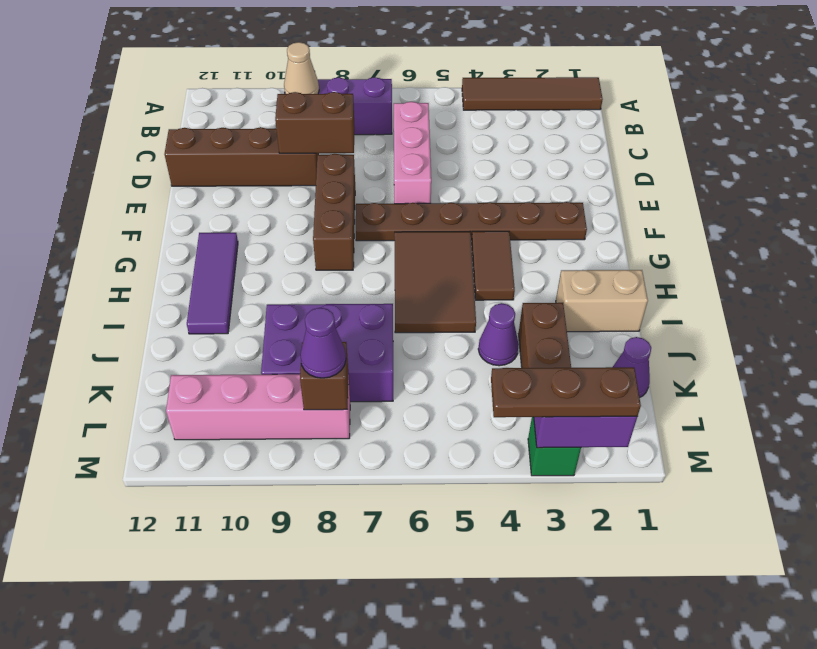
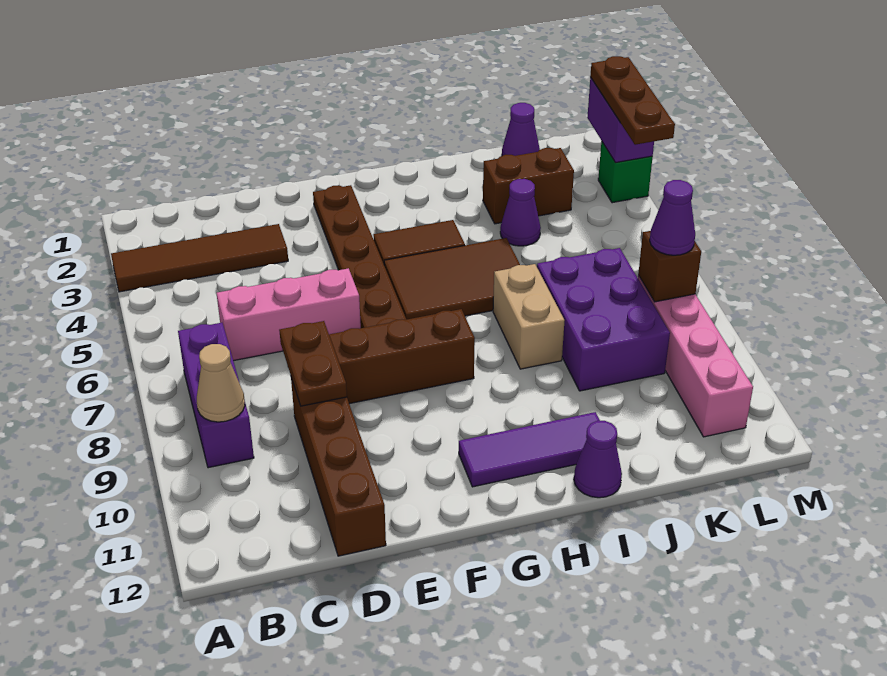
brown 1x4 tile [462,77,603,110] -> brown 1x4 tile turned to [111,224,288,292]
brown 1x2 brick [275,92,355,154] -> brown 1x2 plate [279,321,347,406]
tan 1x2 brick [556,270,648,332] -> tan 1x2 brick moved to [493,264,565,369]
none -> purple 1x1 cone [574,421,622,498]

